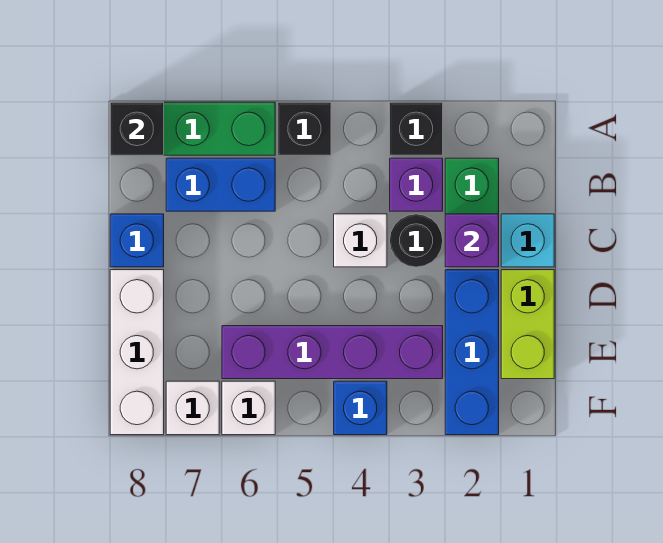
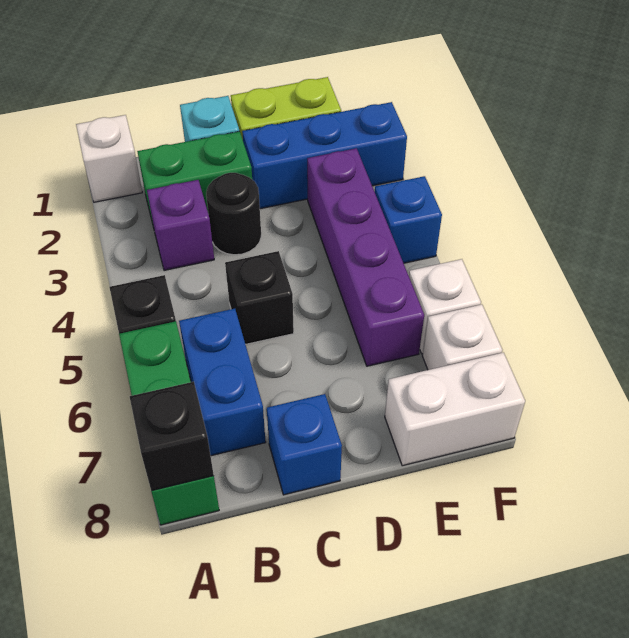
black 1x1 brick [390,102,443,155] -> black 1x1 brick moved to [225,251,294,344]
purple 1x1 brick [445,214,499,267] -> none
white 1x1 brick [334,214,387,267] -> white 1x1 brick moved to [76,115,142,202]
white 1x3 brick [110,270,164,435] -> white 1x2 brick [385,353,525,466]

